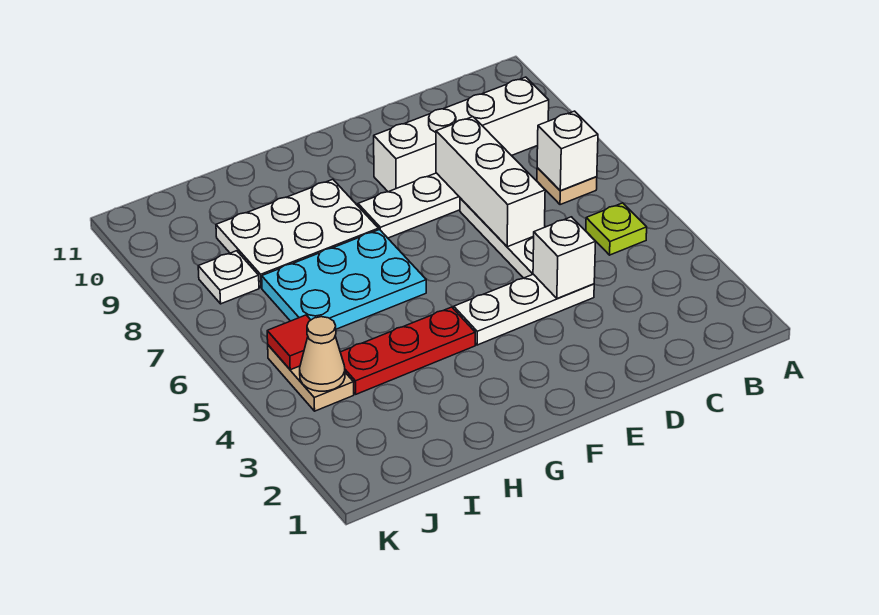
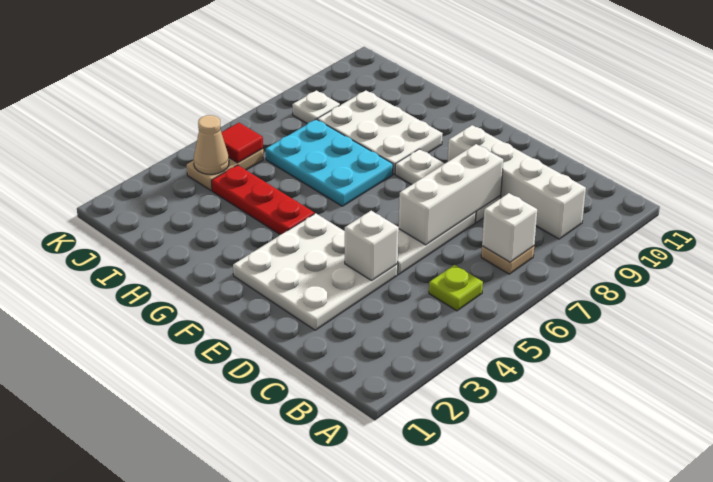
white 1x3 plate [454,274,594,345] -> white 3x3 plate [233,213,398,330]

